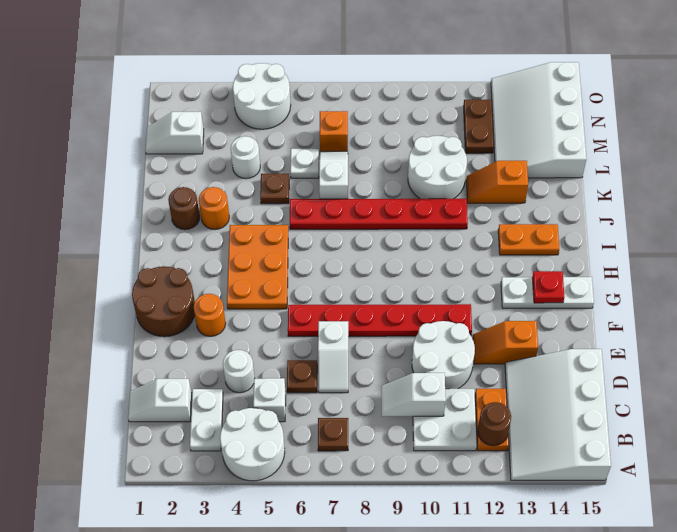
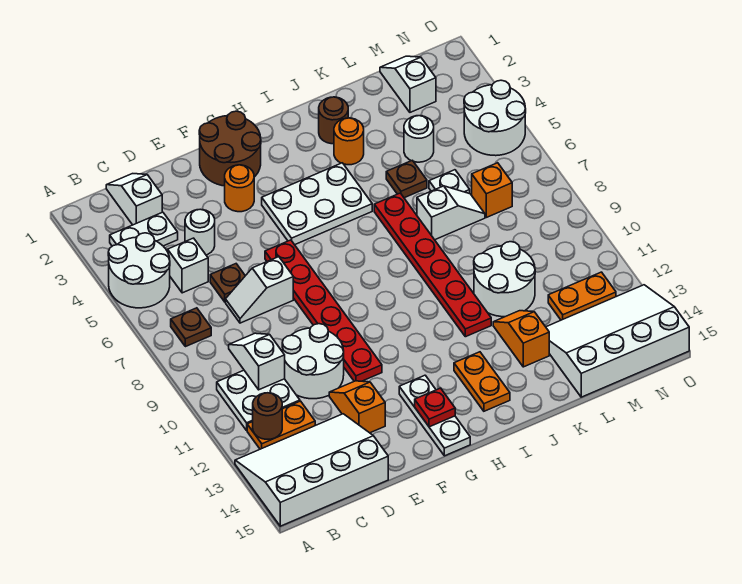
orange 2x3 plate [227,225,288,309] -> white 2x3 plate [262,163,372,245]
brown 1x2 plate [464,100,494,153] -> orange 1x2 plate [548,272,616,320]

